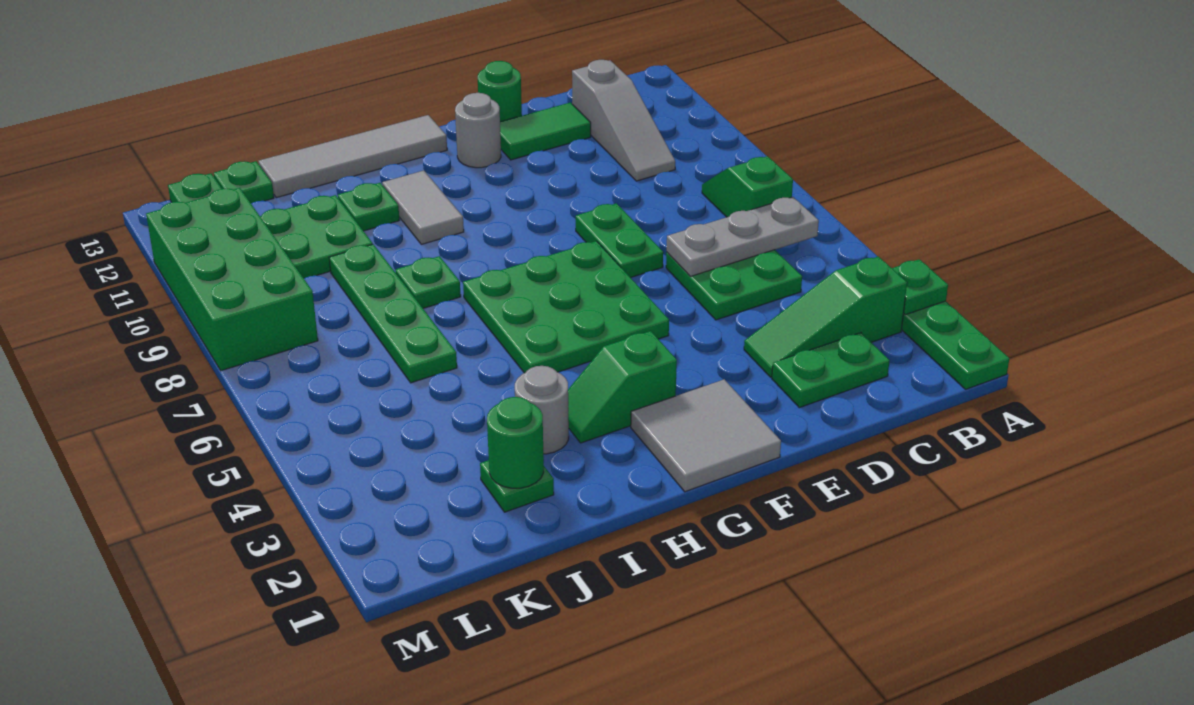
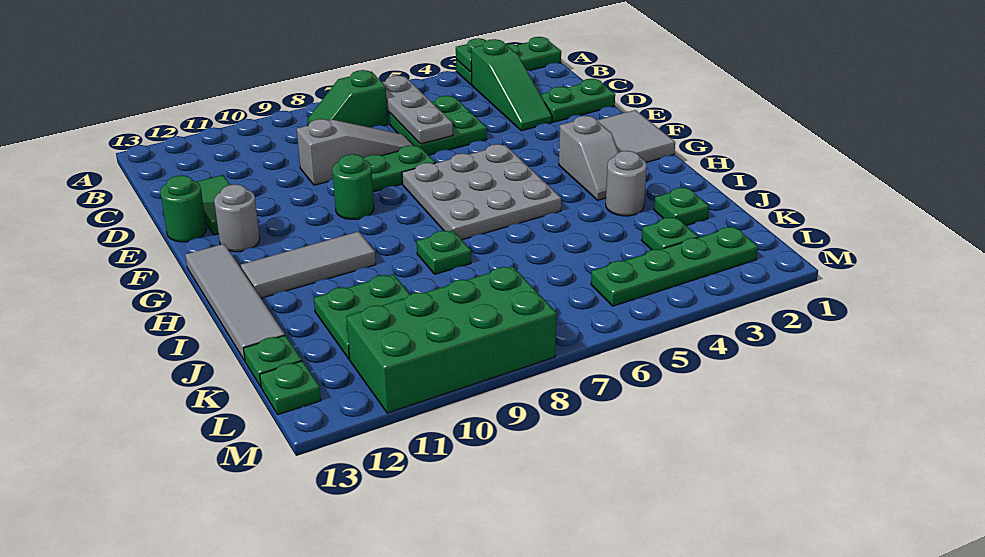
green 1x2 plate [772,333,890,408] -> green 1x2 plate turned to [540,79,615,122]
grey 1x3 slope [572,60,675,181] -> grey 1x3 slope moved to [297,119,414,185]
green 3x3 plate [463,241,669,373] -> grey 3x3 plate [402,144,561,240]
green 1x2 slope [568,331,677,443] -> grey 1x2 slope [559,116,619,200]
grey 1x2 tile [382,170,464,244] -> grey 1x3 tile [241,231,376,298]
green 1x1 plate [338,183,399,231] -> green 1x1 plate moved to [641,217,698,250]
green 1x1 round brick [487,397,544,488] -> green 1x1 round brick moved to [332,154,374,219]
green 1x4 plate [329,244,457,383] -> green 1x4 plate moved to [591,227,758,306]

